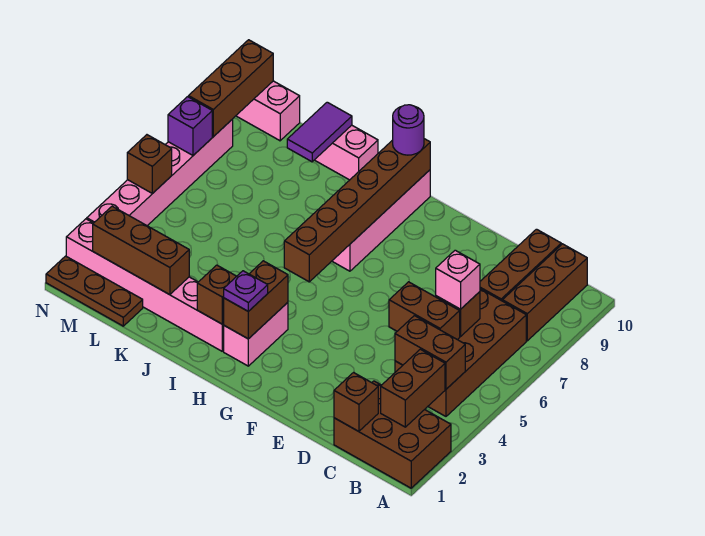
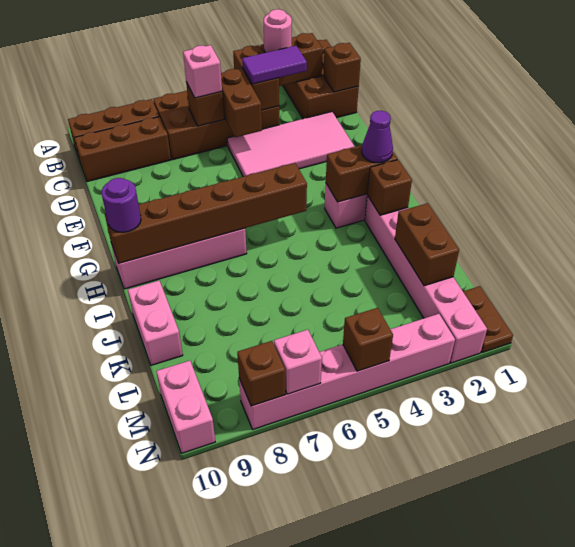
none -> pink 1x1 round brick [264,9,292,53]
none -> pink 2x4 tile [227,112,354,177]
purple 1x1 plate [224,271,268,311] -> purple 1x1 cone [362,111,393,163]
brown 1x3 brick [93,206,189,295] -> brown 1x2 brick [395,203,459,286]
purple 1x2 tile [287,102,352,162] -> purple 1x2 tile moved to [242,46,307,84]
brown 1x3 plate [46,256,143,326] -> brown 1x2 plate [463,286,513,353]
purple 1x1 brick [168,97,212,155] -> pink 1x1 brick [274,330,322,394]
brown 1x3 brick [188,40,273,137] -> brown 1x1 brick [237,341,285,406]

